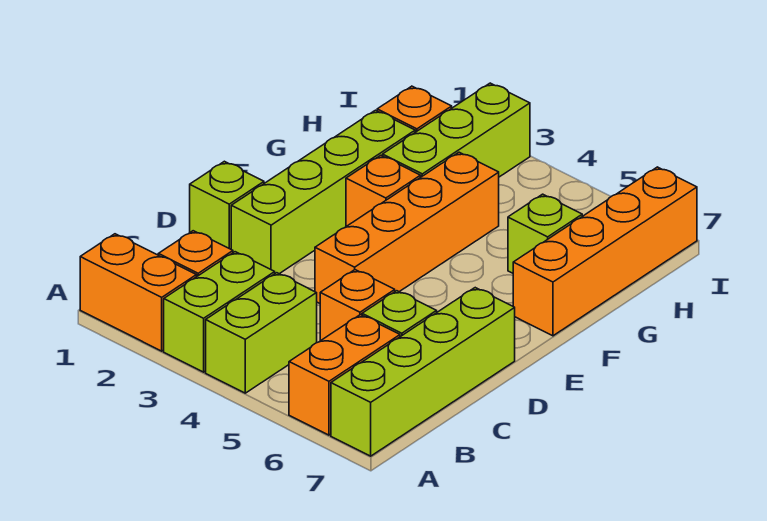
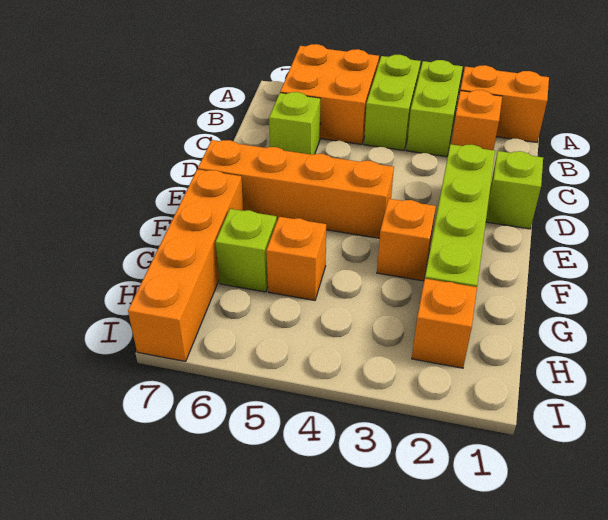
orange 1x2 brick [289,315,400,435] -> orange 2x2 brick [280,44,379,144]
lime 1x4 brick [331,288,515,456] -> none
orange 1x1 brick [320,270,395,341] -> orange 1x1 brick moved to [266,217,326,300]
orange 1x4 brick [315,152,499,303] -> orange 1x4 brick turned to [198,140,394,238]
lime 1x3 brick [383,83,530,177] -> none

